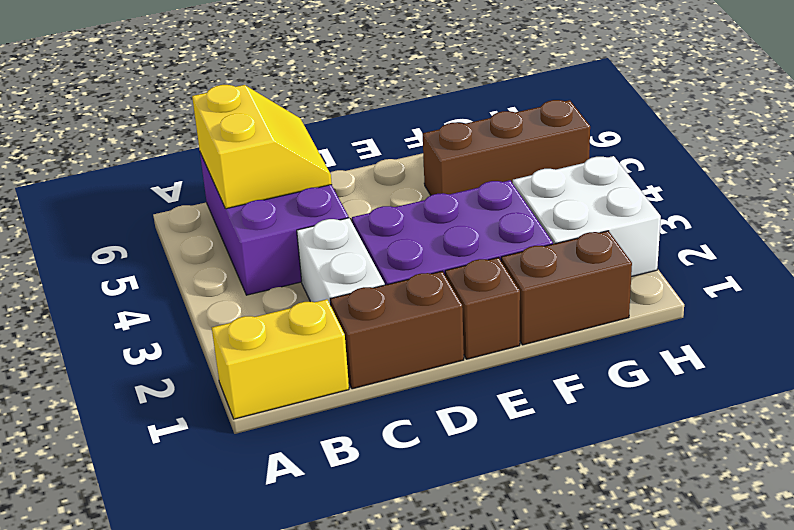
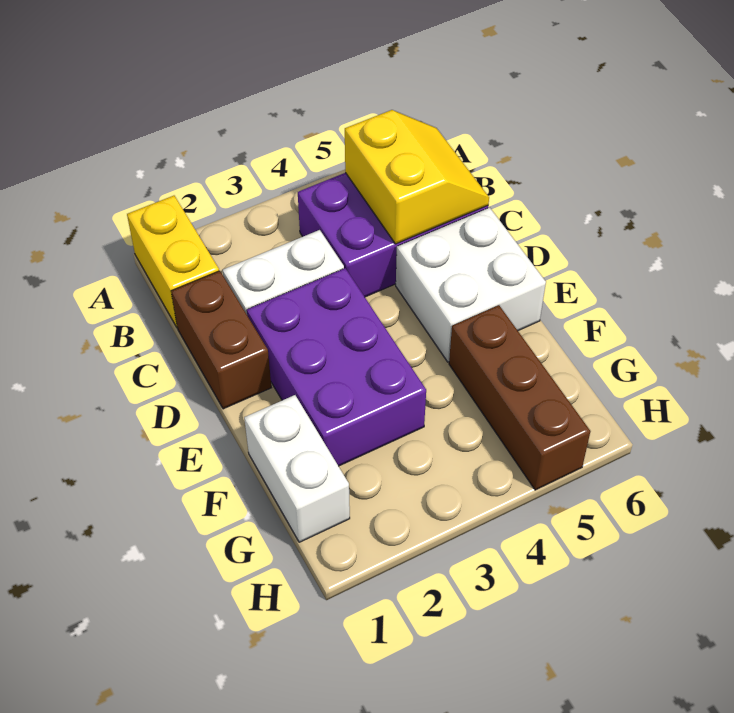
yellow 2x2 slope [192,85,332,209] -> yellow 2x2 slope turned to [345,110,489,244]
brown 1x1 brick [445,258,520,359] -> none
brown 1x2 brick [501,231,632,345] -> white 1x2 brick [244,395,350,542]
white 2x2 brick [513,156,661,277] -> white 2x2 brick moved to [396,207,546,362]

